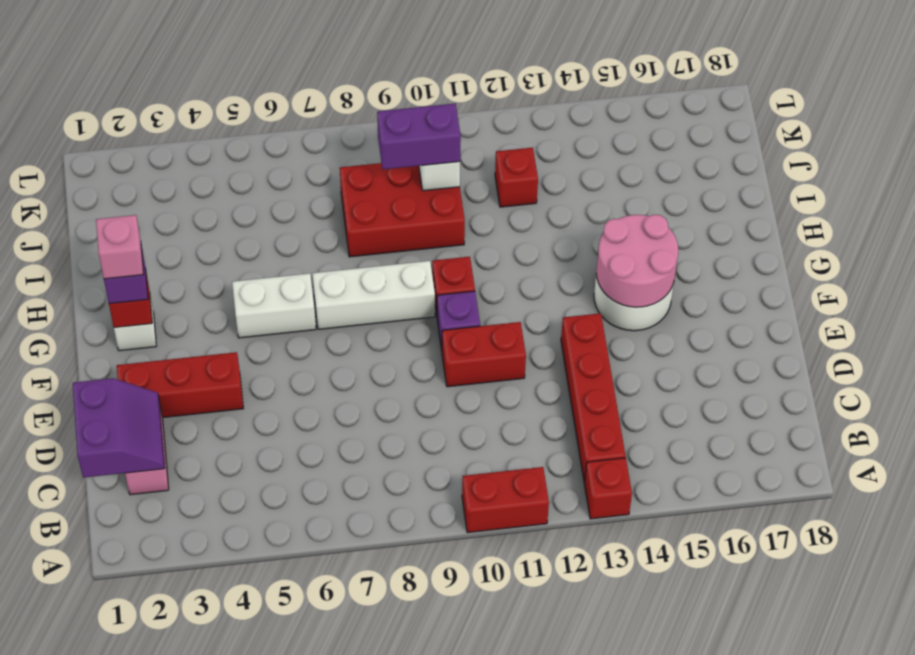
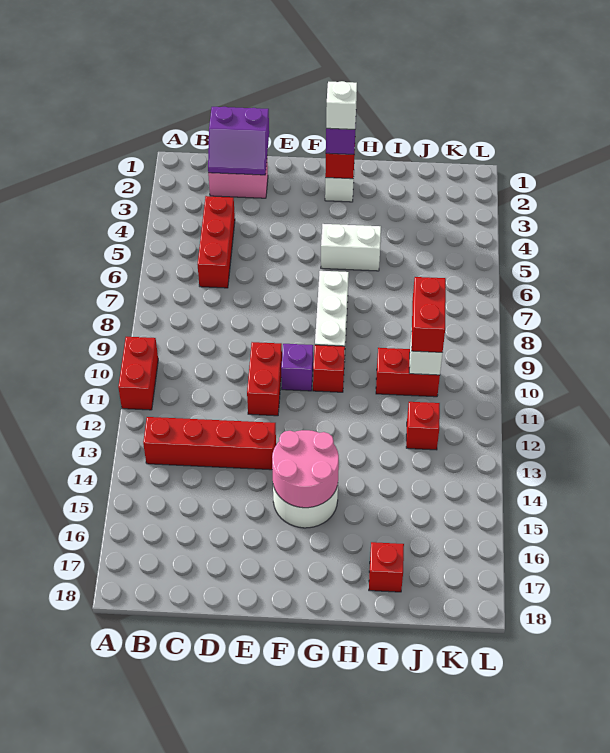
red 1x1 brick [584,458,632,519] -> red 1x1 brick moved to [369,542,404,592]
red 1x3 brick [117,352,243,418] -> red 1x3 brick moved to [198,196,235,288]
pink 1x1 brick [96,215,144,279] -> white 1x1 brick [326,81,357,129]
white 1x2 brick [232,273,316,338] -> white 1x2 brick turned to [321,224,381,271]
red 2x3 brick [340,163,465,257] -> red 1x2 brick [376,348,440,397]
purple 1x2 brick [377,104,461,169] -> red 1x2 brick [411,277,446,352]

